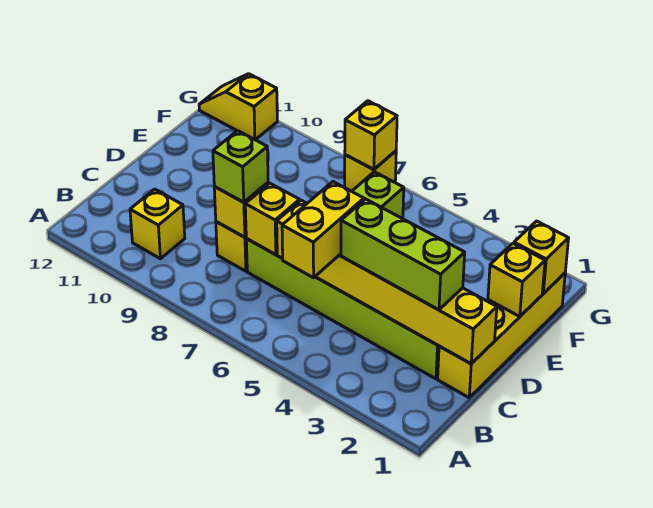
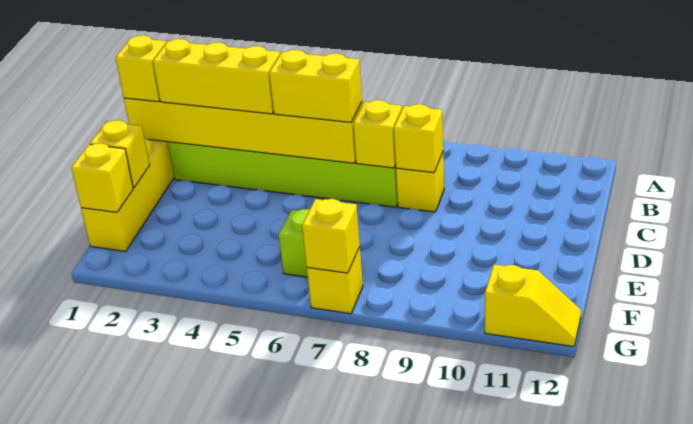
yellow 1x2 brick [282,182,364,278] -> yellow 1x2 brick turned to [269,50,362,122]
yellow 1x1 brick [130,189,185,259] -> yellow 1x1 brick moved to [115,35,166,102]
lime 1x3 brick [341,199,465,310] -> yellow 1x3 brick [153,39,280,114]
lime 1x1 brick [213,131,268,202] -> none

